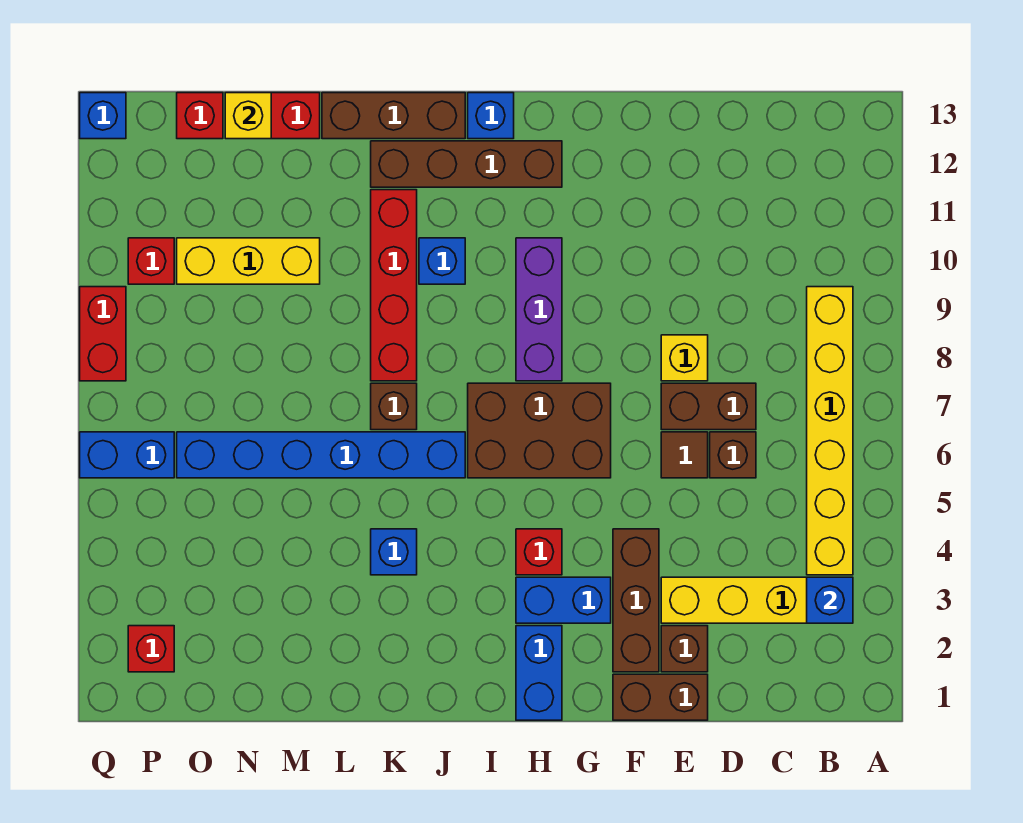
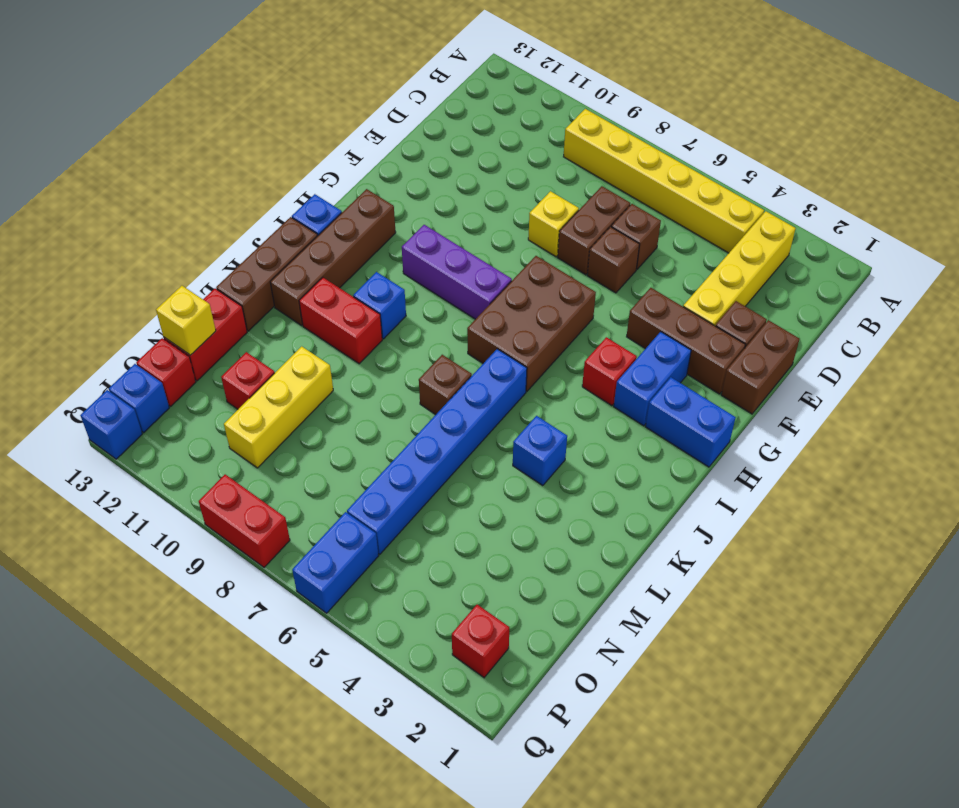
blue 1x1 brick [807,577,853,623] -> blue 1x1 brick moved to [109,364,169,433]
brown 1x1 tile [661,432,708,478] -> brown 1x1 brick [587,227,640,293]
red 1x4 brick [371,190,417,381] -> red 1x2 brick [299,278,382,364]
red 1x1 brick [128,238,174,284] -> red 1x1 brick moved to [221,352,275,409]

